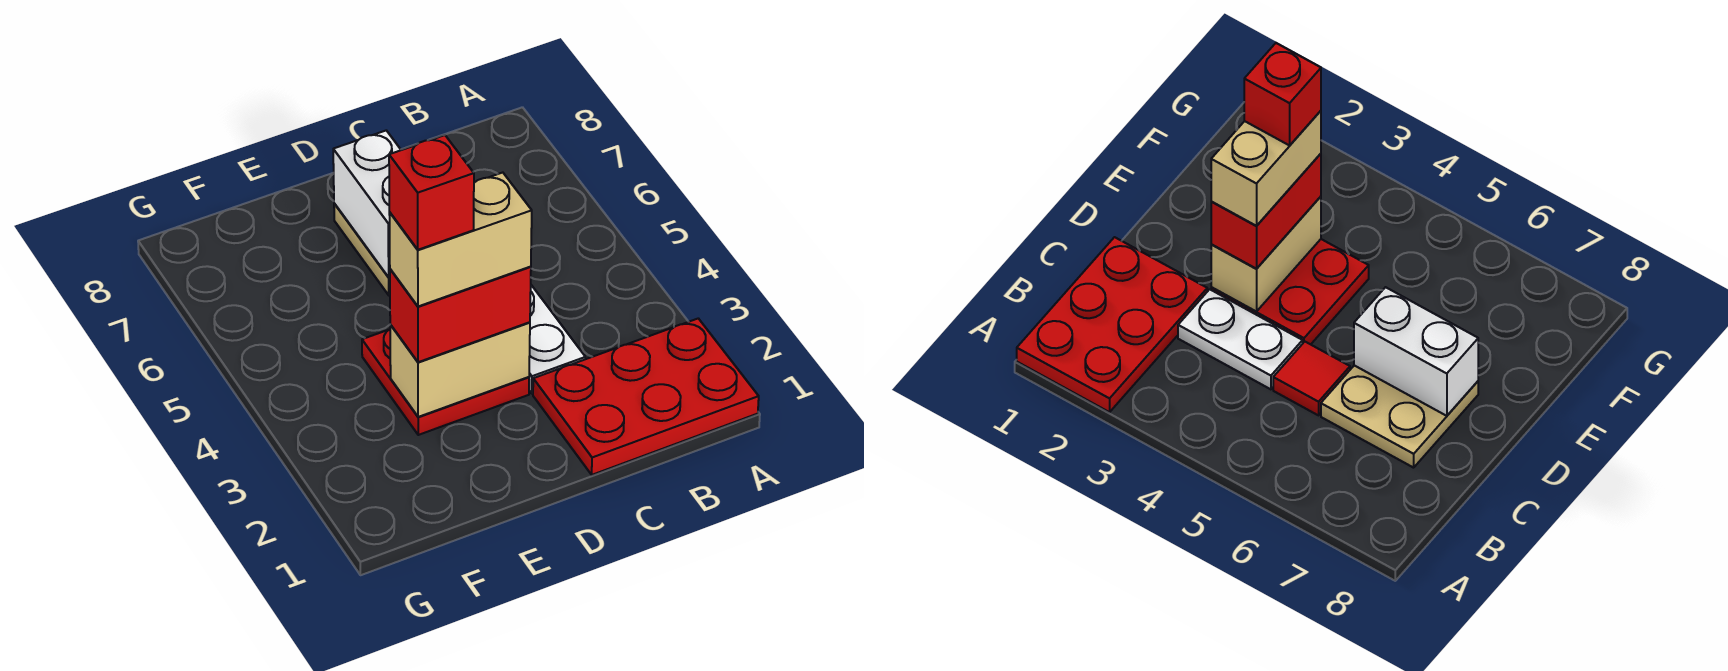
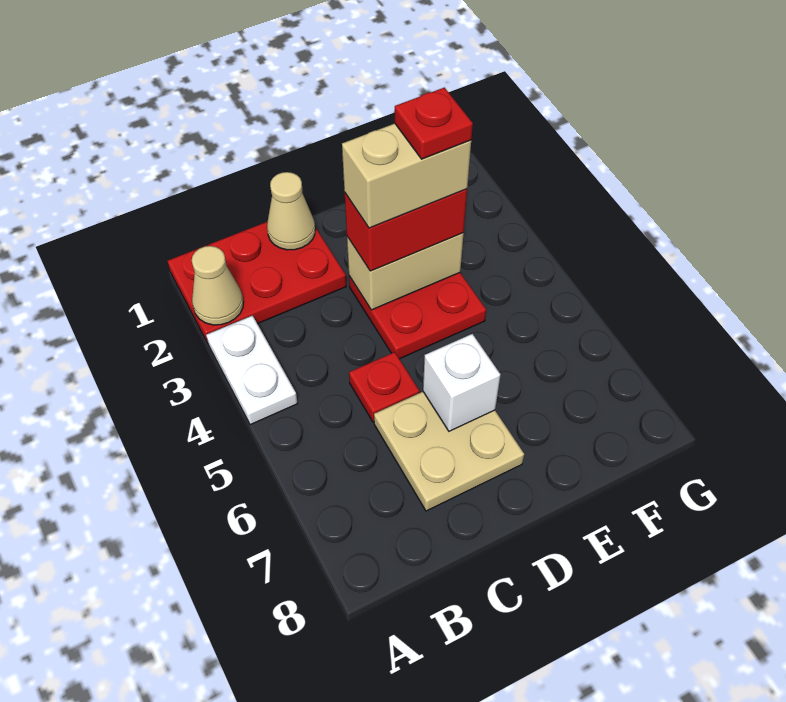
none -> tan 1x1 cone [192,246,243,325]
none -> tan 1x1 cone [267,172,315,250]
white 1x2 plate [529,285,585,394] -> white 1x2 plate moved to [206,316,298,425]
red 1x1 tile [1273,342,1350,415] -> red 1x1 plate [349,352,419,422]
white 1x2 brick [333,131,401,277] -> white 1x1 brick [423,334,500,431]
red 1x1 brick [389,135,474,250] -> red 1x1 plate [395,88,473,159]

